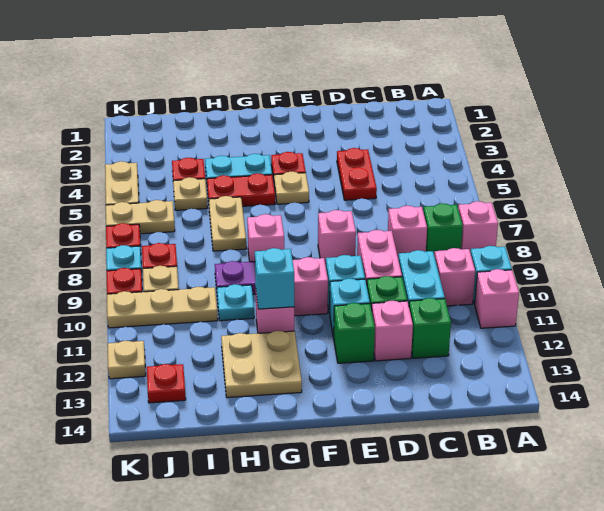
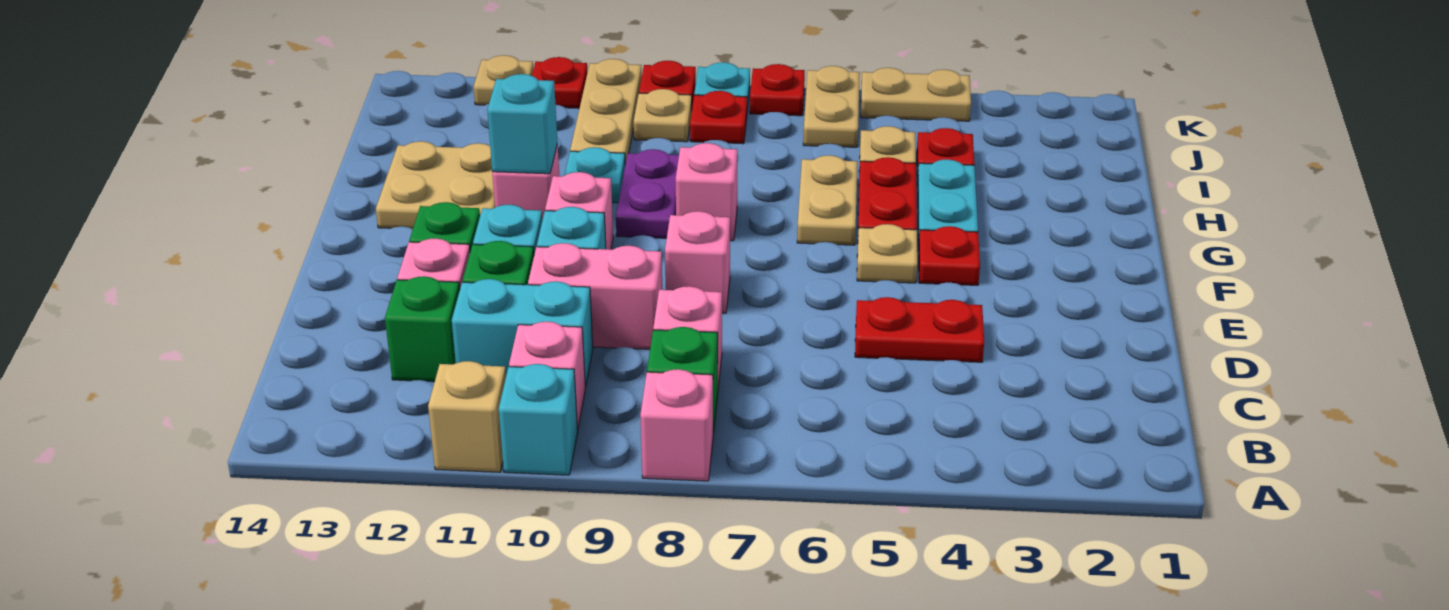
pink 1x1 brick [475,269,519,328] -> tan 1x1 brick [428,361,506,472]
tan 1x2 plate [209,196,246,251] -> tan 1x2 plate turned to [797,155,857,245]
red 1x1 plate [147,364,186,403] -> red 1x1 plate moved to [532,57,588,108]

